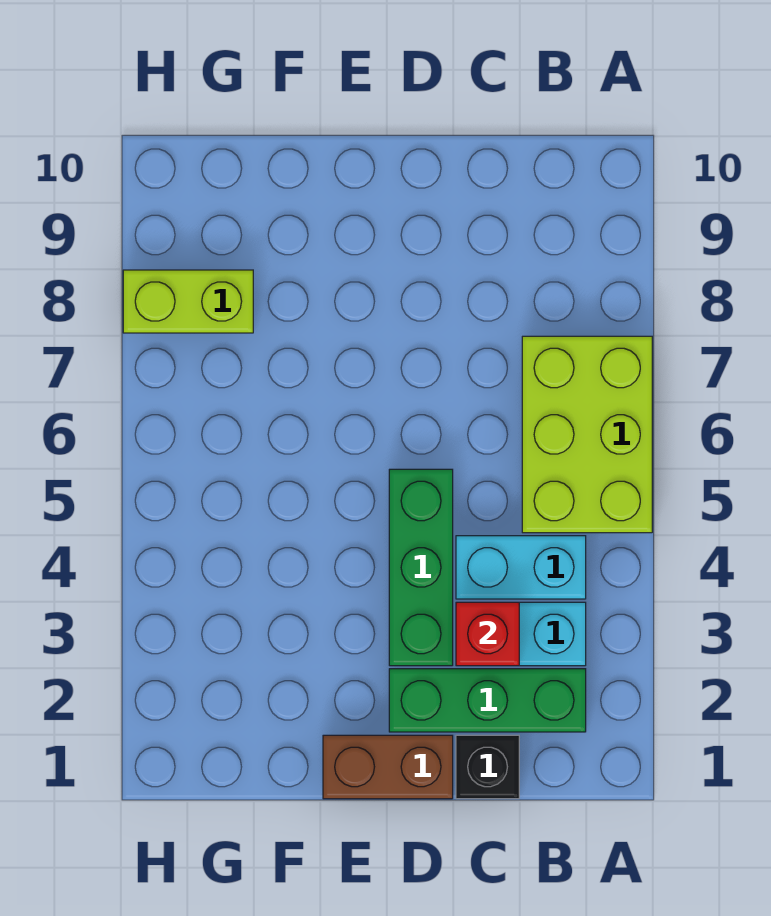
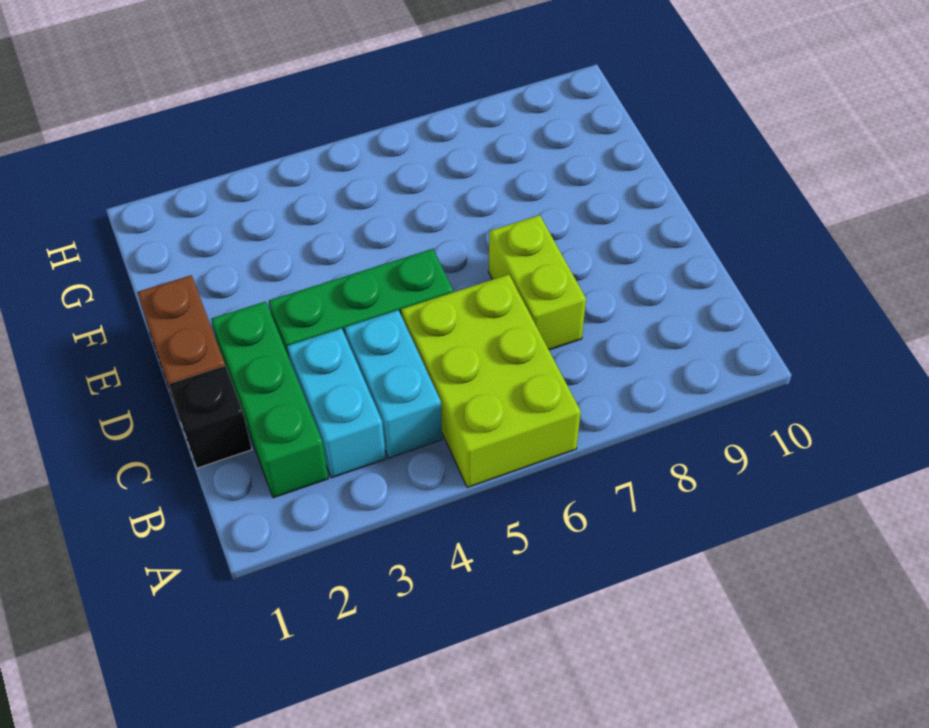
lime 2x3 brick [522,336,652,533] -> lime 2x3 brick turned to [401,275,581,487]
red 1x1 brick [456,602,519,666] -> none
lime 1x2 brick [123,270,253,333] -> lime 1x2 brick moved to [489,215,586,350]

